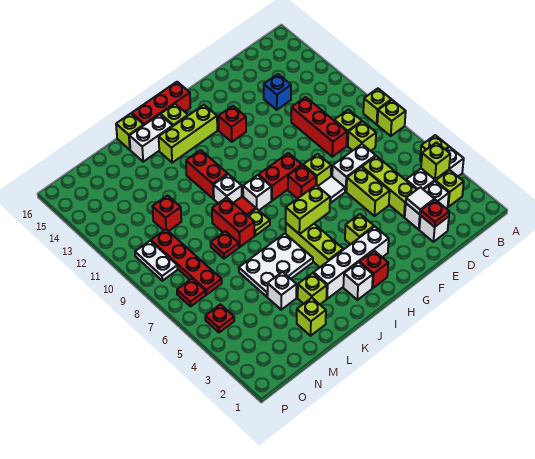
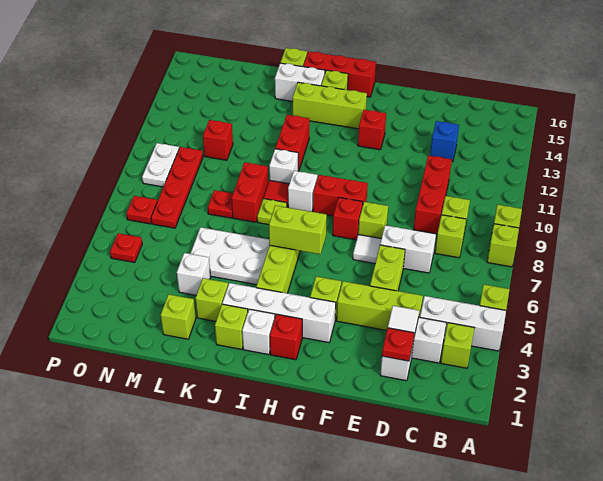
lime 1x1 brick [421,142,450,179] -> lime 1x1 brick moved to [215,304,248,349]
lime 1x3 brick [362,156,417,217] -> lime 1x3 brick turned to [337,281,423,330]

